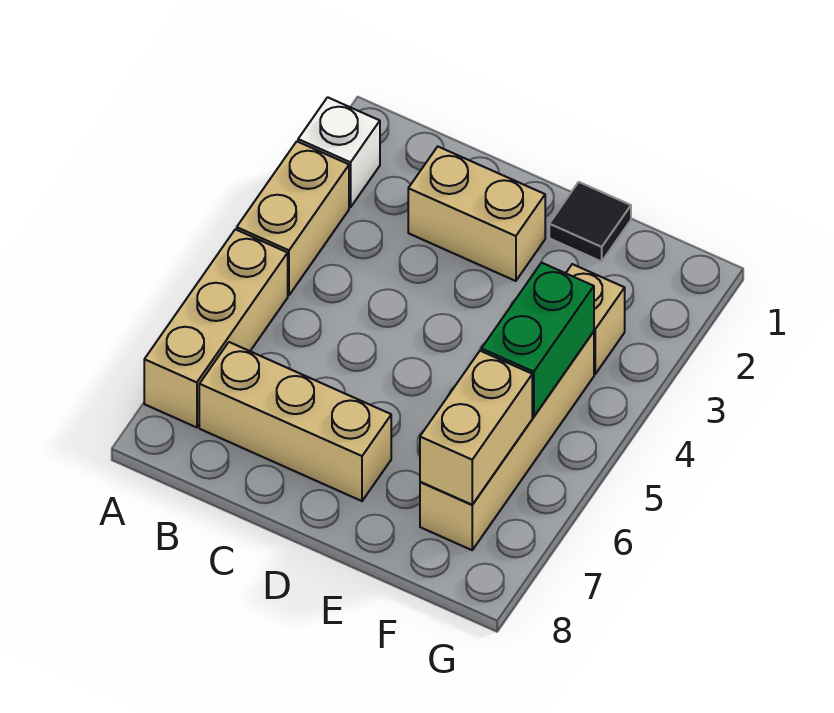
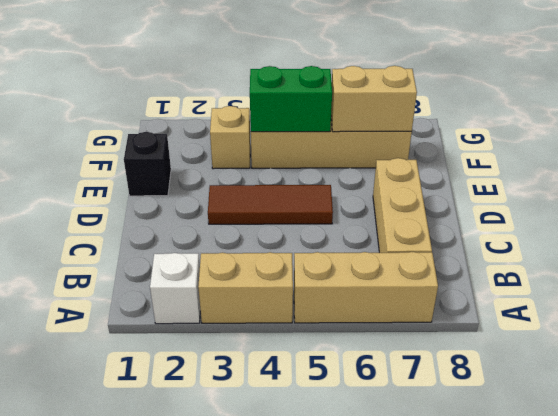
tan 1x2 brick [408,147,545,281] -> none
none -> brown 1x3 tile [208,185,333,224]
black 1x1 tile [549,182,631,262] -> black 1x1 brick [124,132,171,196]

